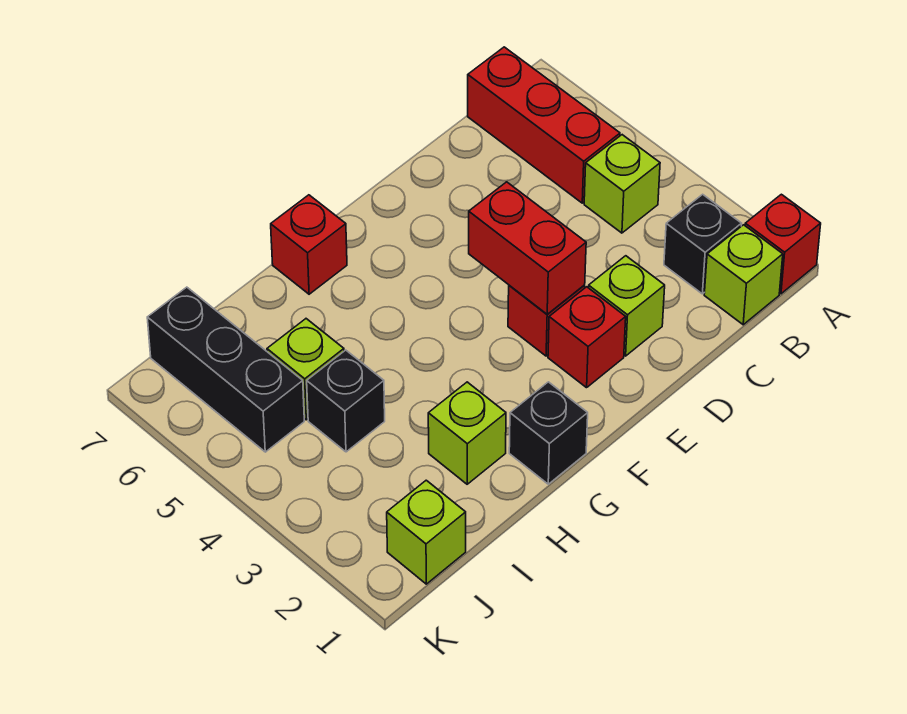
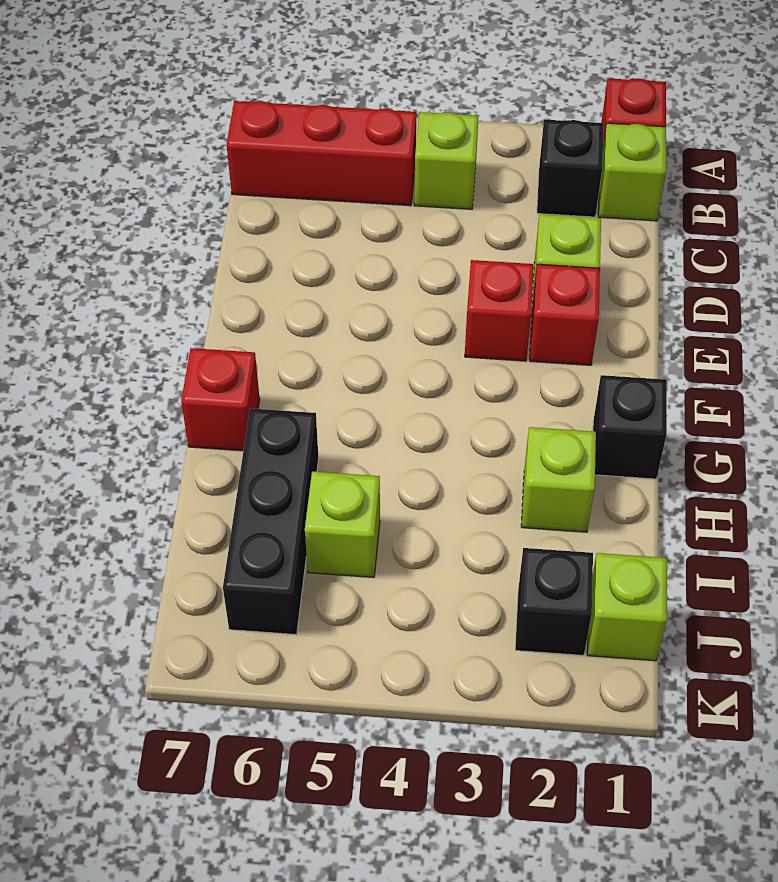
red 1x2 brick [469,182,586,314] -> none
black 1x1 brick [307,350,385,452] -> black 1x1 brick moved to [515,548,593,655]
black 1x3 brick [147,287,304,452] -> black 1x3 brick turned to [223,408,319,635]

